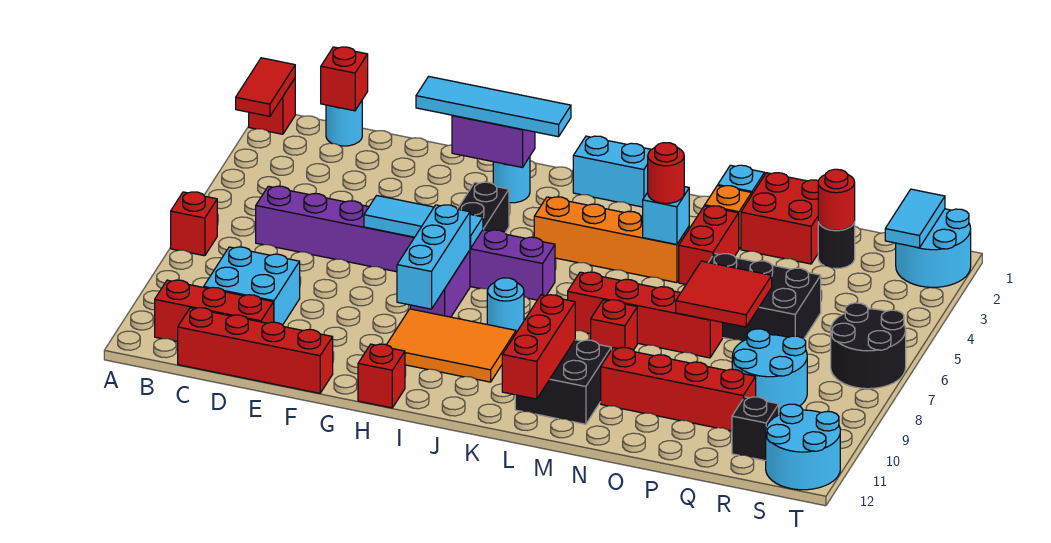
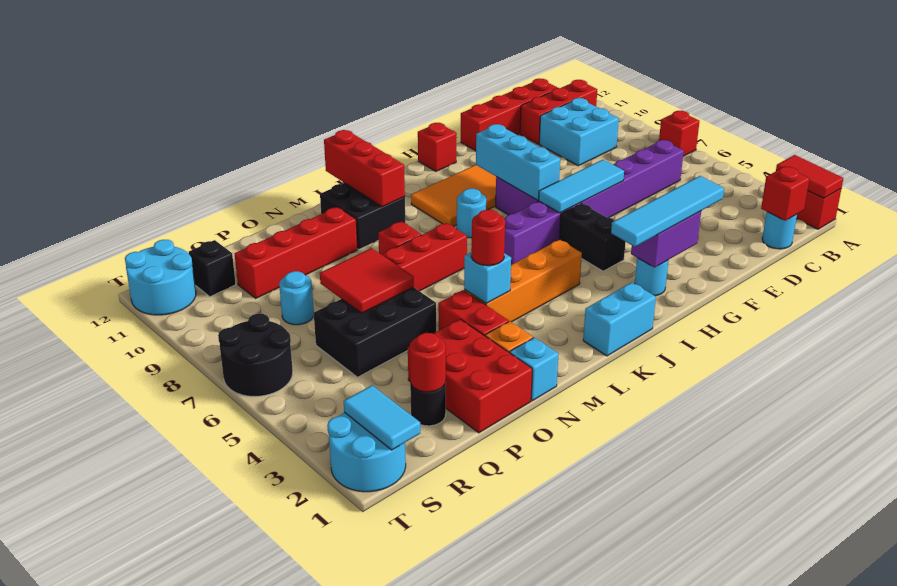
red 2x2 brick [741,173,818,264] -> red 2x3 brick [408,319,532,433]
cyan 2x2 round brick [732,329,807,414] -> cyan 1x1 round brick [279,271,314,325]

